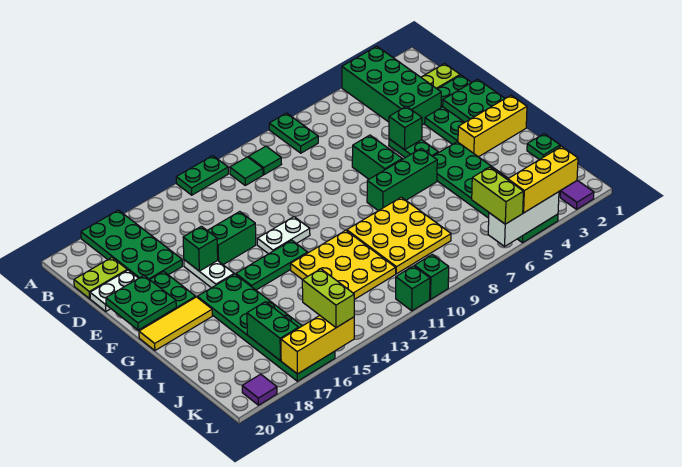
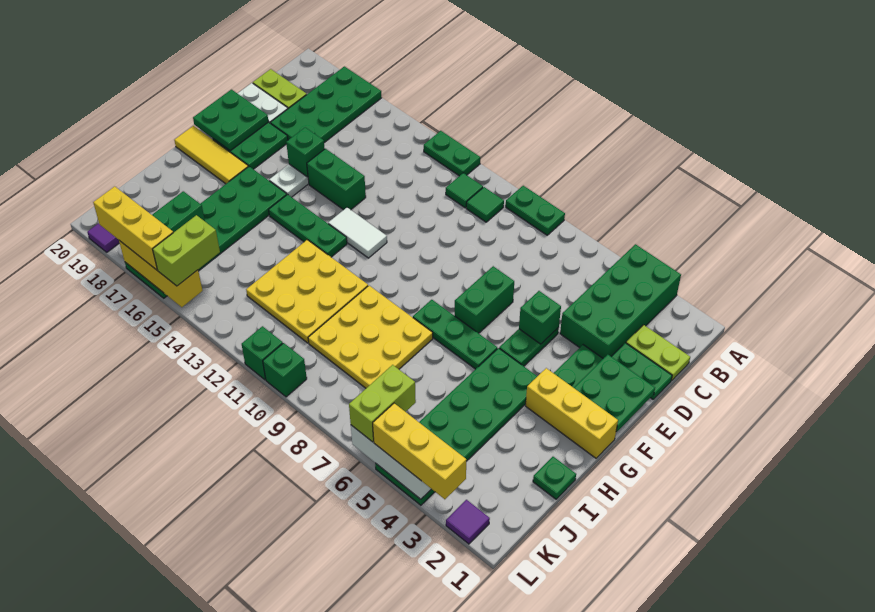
green 1x2 plate [269,113,318,153] -> green 1x2 plate turned to [506,186,565,235]
white 1x2 plate [257,217,310,254] -> white 1x2 tile [328,207,387,258]
green 1x3 brick [367,148,437,211] -> green 1x3 plate [413,300,497,369]
none -> yellow 1x3 brick [93,186,173,270]

